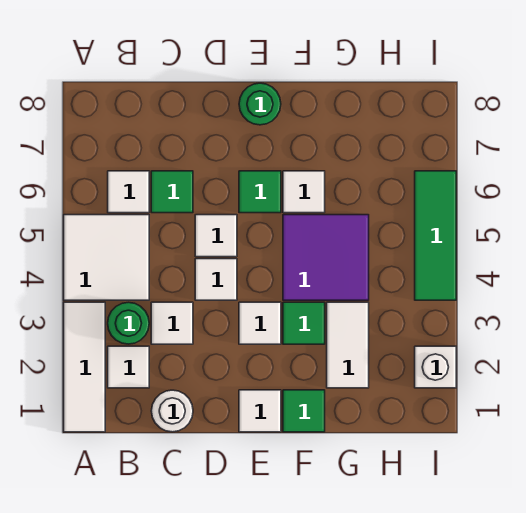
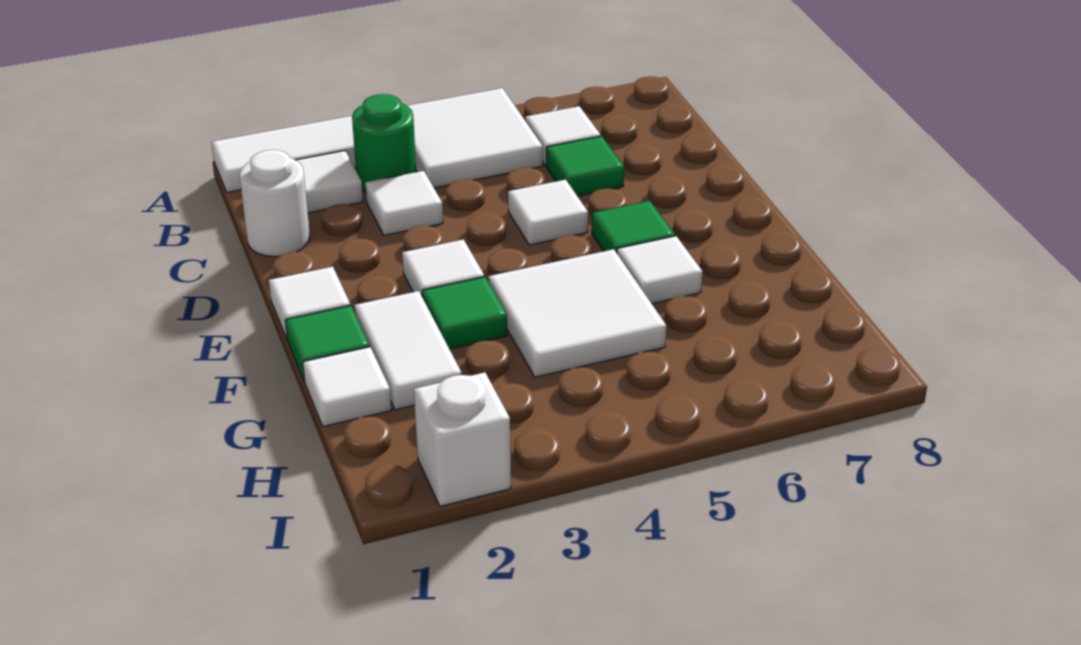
white 1x1 tile [195,259,237,300] -> white 1x1 tile moved to [303,347,391,426]
green 1x1 round brick [239,83,281,125] -> none
purple 2x2 tile [283,215,369,300] -> white 2x2 tile [488,249,666,377]
white 1x2 tile [327,302,369,388] -> white 1x2 tile turned to [354,291,462,410]
green 1x3 tile [415,171,456,300] -> none

